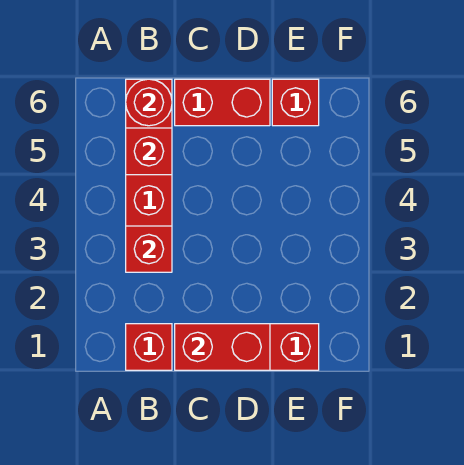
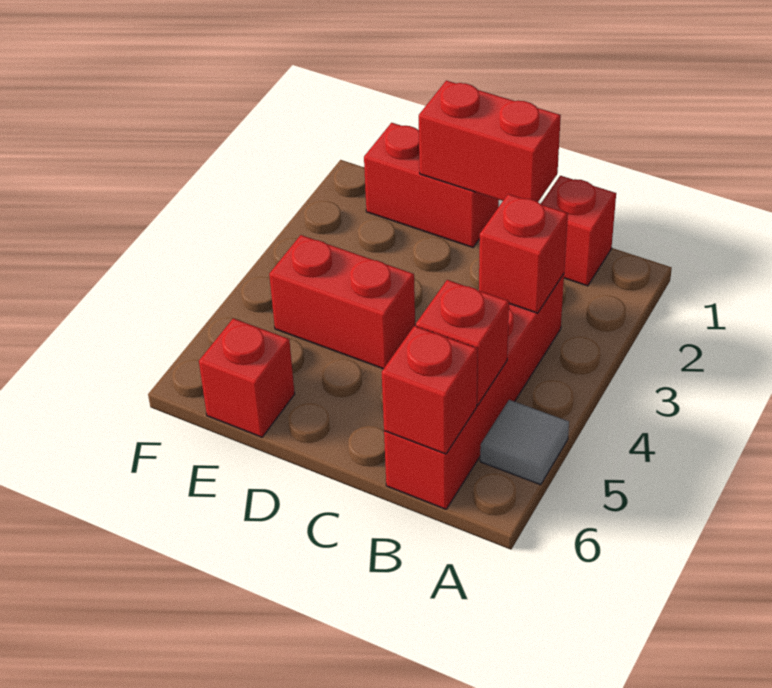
none -> grey 1x1 tile [480,400,569,485]
red 1x1 round brick [126,79,172,126] -> red 1x1 brick [382,326,477,454]
red 1x2 brick [175,79,270,126] -> red 1x2 brick moved to [269,235,415,369]

